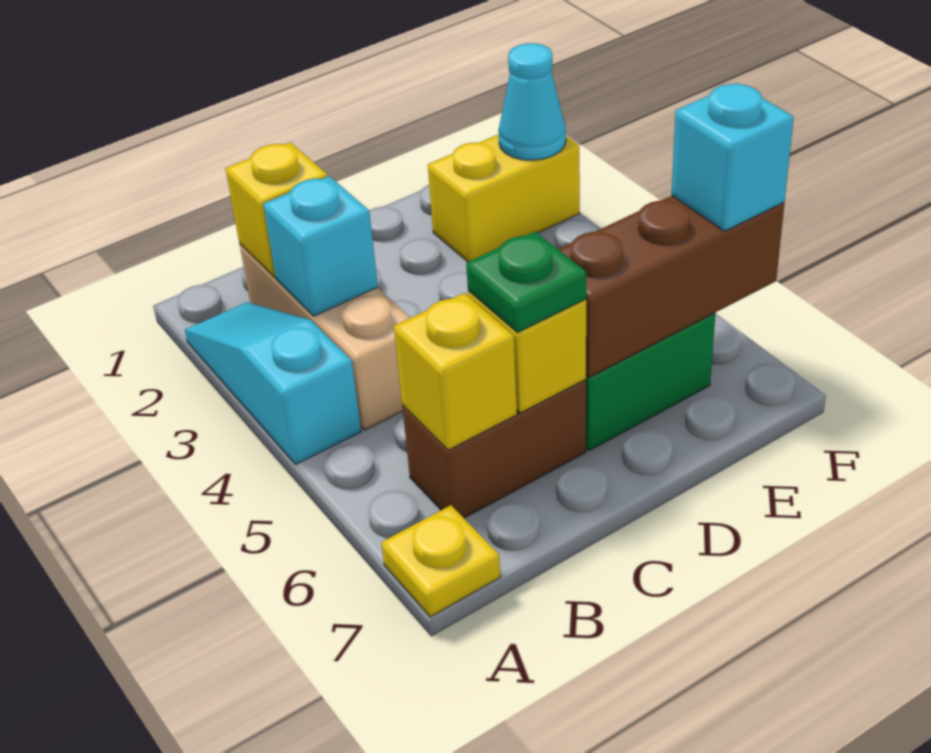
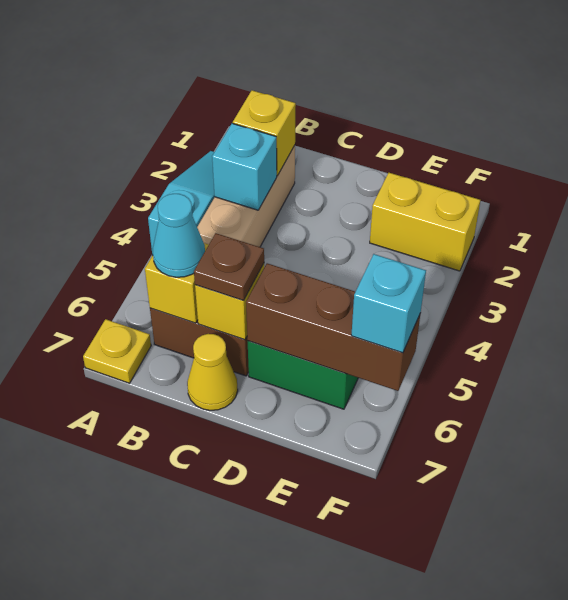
green 1x1 plate [466,232,586,333] -> brown 1x1 plate [194,233,264,300]
none -> yellow 1x1 cone [187,334,238,410]
cyan 1x1 cone [498,43,566,160] -> cyan 1x1 cone moved to [153,194,205,277]

